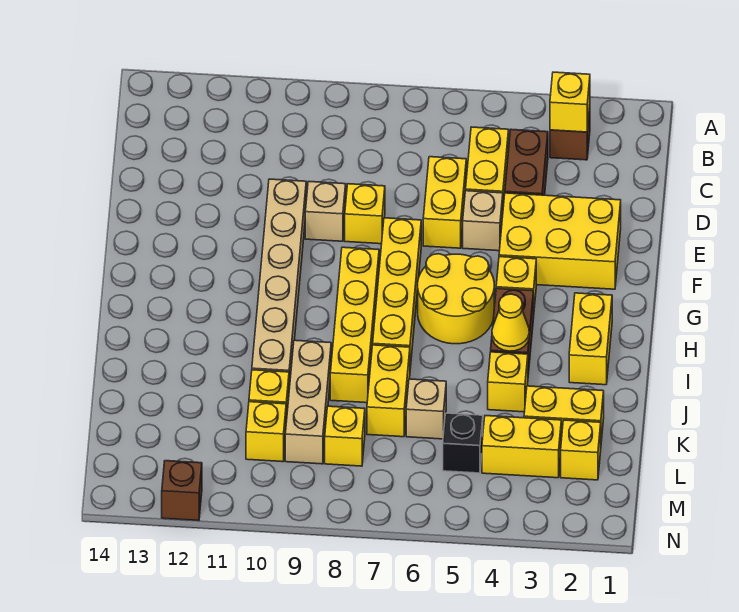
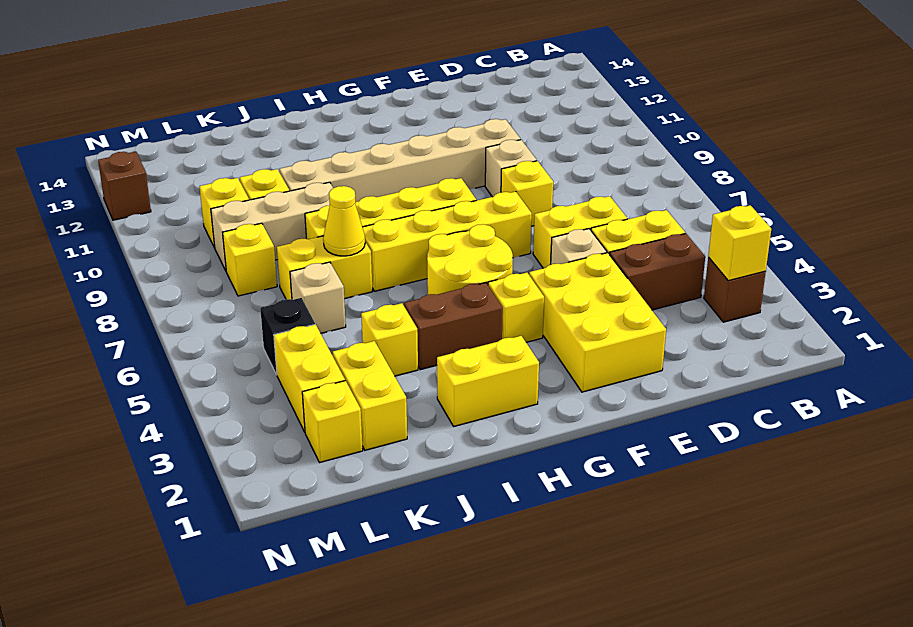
yellow 1x1 cone [492,294,529,351] -> yellow 1x1 cone moved to [323,186,365,256]

